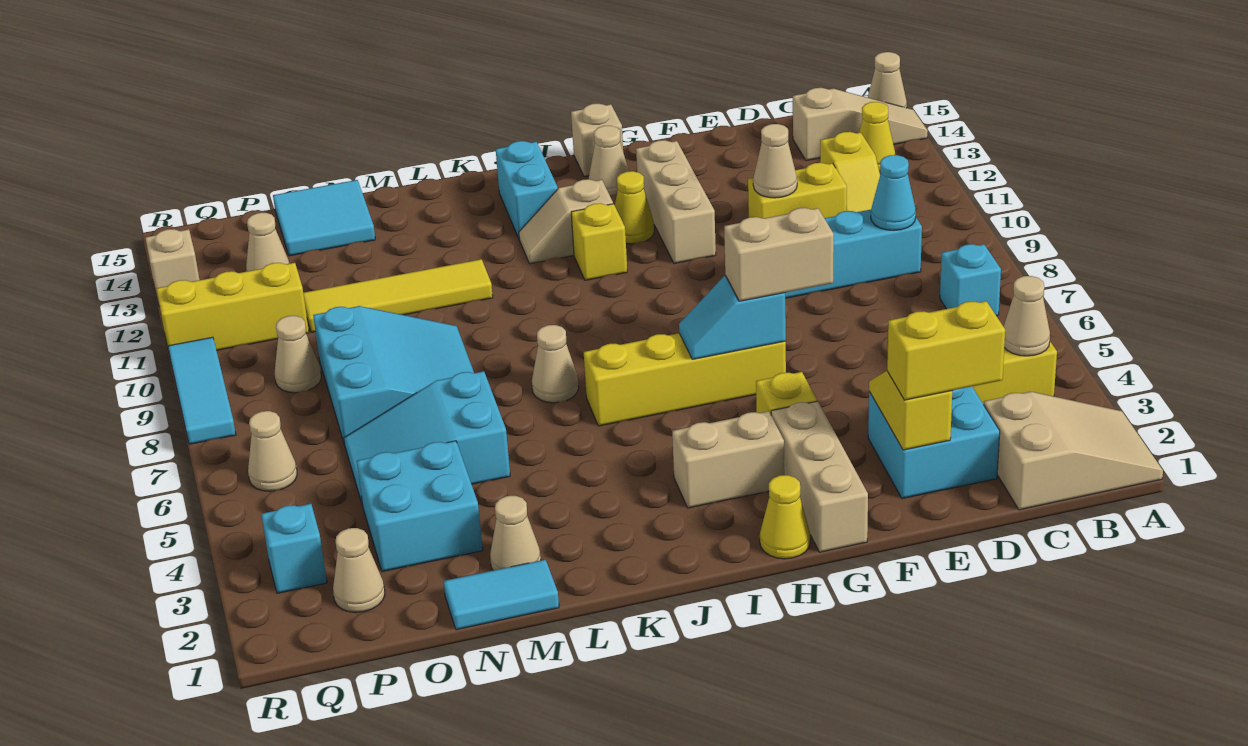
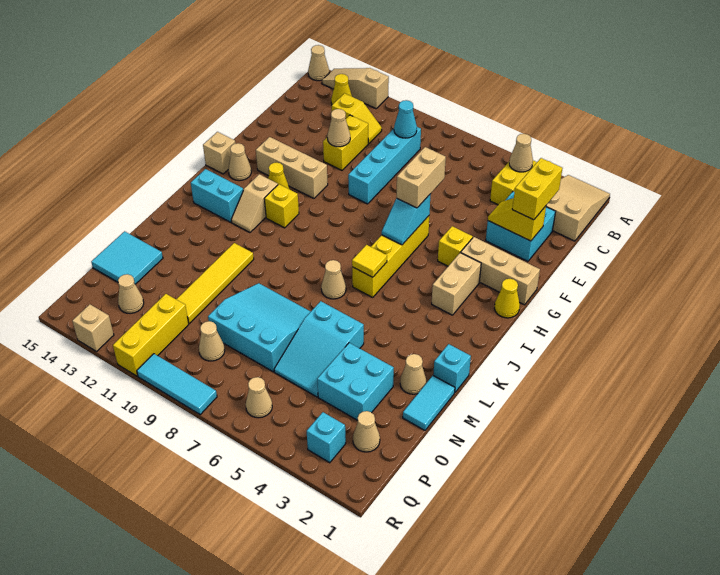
tan 1x3 slope [793,88,928,161] -> tan 1x3 slope turned to [322,68,389,109]
cyan 1x1 brick [940,244,1001,316] -> cyan 1x1 brick moved to [433,344,471,392]
none -> yellow 1x1 tile [352,245,387,277]

